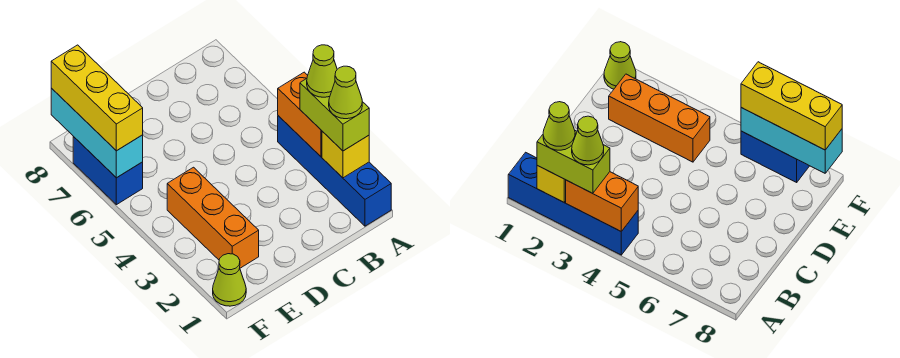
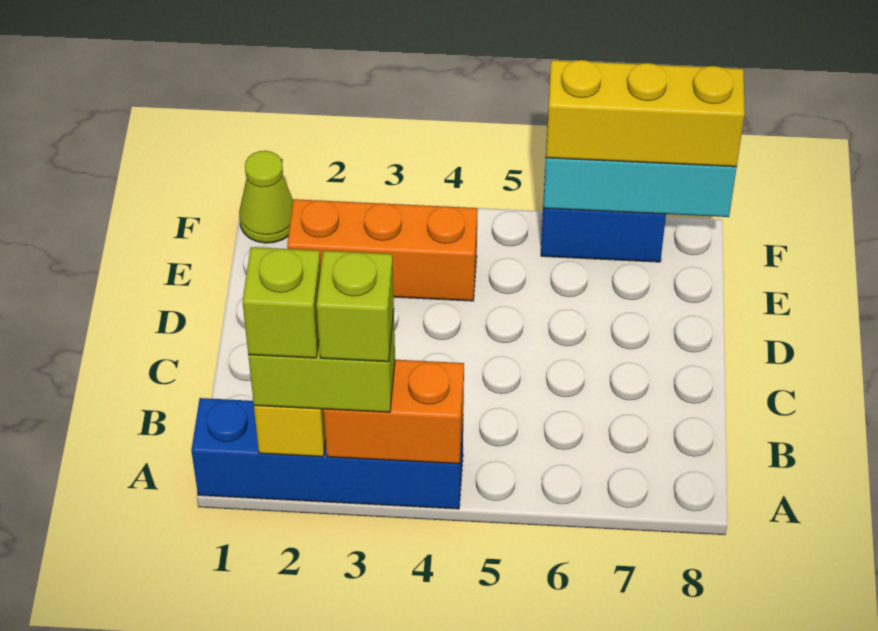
lime 1x1 cone [329,66,362,119] -> lime 1x1 brick [242,247,321,358]
lime 1x1 cone [307,45,337,97] -> lime 1x1 brick [316,251,394,362]

